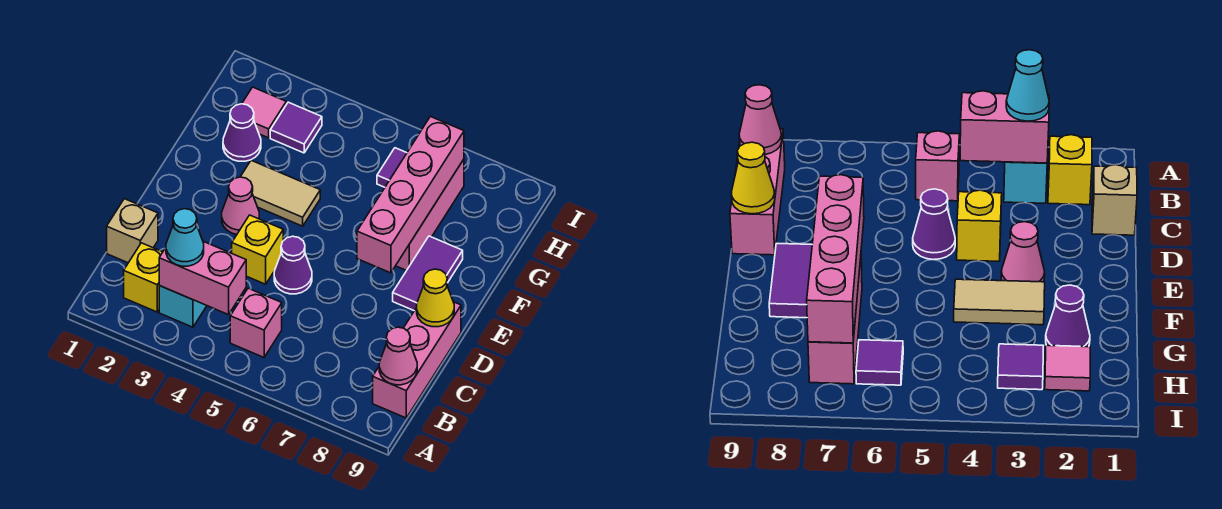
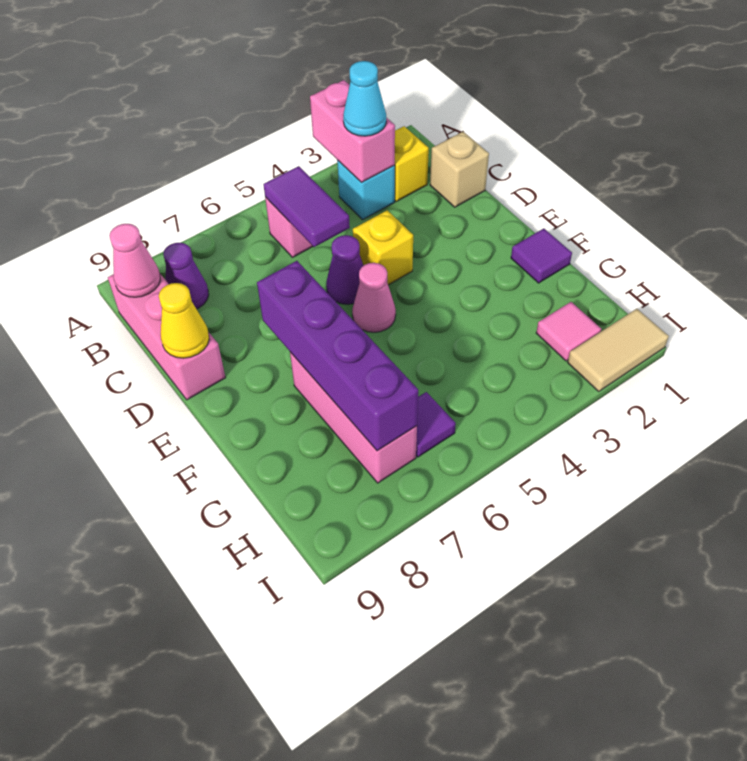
pink 1x2 brick [159,241,246,315] -> pink 1x2 brick turned to [310,80,395,183]
pink 1x1 cone [222,177,259,234] -> pink 1x1 cone moved to [352,263,396,332]
pink 1x4 brick [357,117,464,273] -> purple 1x4 brick [257,261,418,451]
purple 1x2 tile [393,236,463,311] -> purple 1x2 tile moved to [263,166,350,247]
tan 1x2 tile [241,160,320,226] -> tan 1x2 tile moved to [568,309,669,391]
purple 1x1 cone [223,104,261,161] -> purple 1x1 cone moved to [163,243,209,309]
purple 1x1 tile [270,102,322,153] -> purple 1x1 tile moved to [511,228,572,283]

